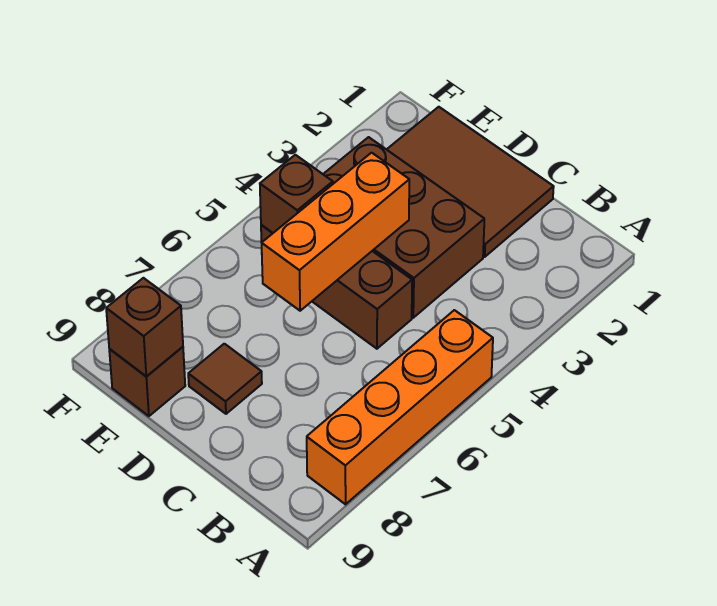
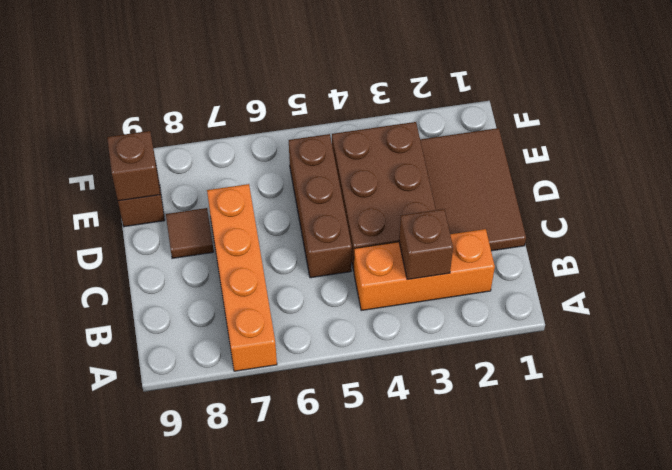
orange 1x4 brick [307,310,493,504] -> orange 1x4 brick turned to [207,184,277,371]
orange 1x3 brick [262,153,409,311] -> orange 1x3 brick moved to [354,229,495,311]
brown 1x1 brick [260,155,333,233] -> brown 1x1 brick moved to [399,209,453,280]

